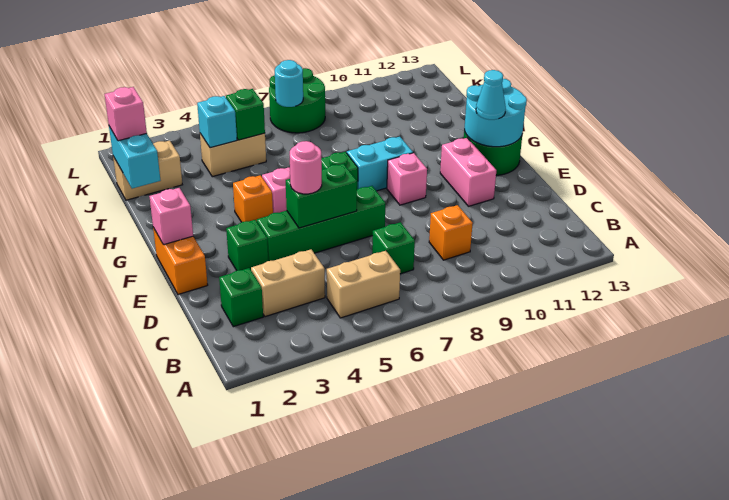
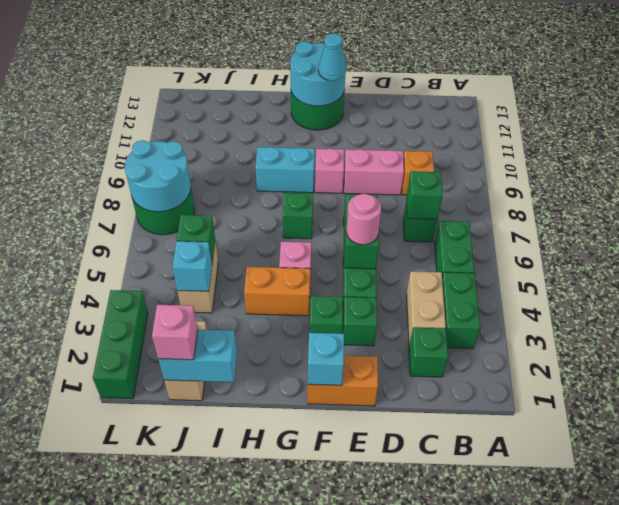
none -> green 1x2 brick [442,272,480,349]
tan 1x2 brick [327,251,400,318] -> green 1x2 brick [435,221,474,275]
none -> green 1x1 brick [407,171,443,219]
pink 1x2 brick [440,138,496,206] -> pink 1x2 brick moved to [344,149,404,195]
pink 1x1 brick [149,188,193,245] -> cyan 1x1 brick [308,333,344,385]
none -> green 1x1 brick [310,296,343,334]
orange 1x1 brick [233,175,273,222] -> orange 1x2 brick [244,267,310,316]
cyan 1x2 brick [347,137,413,191] -> cyan 1x2 brick turned to [256,147,315,193]
cyan 1x1 round brick [275,60,303,107] -> cyan 2x2 round brick [125,140,191,212]
none -> green 1x3 brick [93,290,148,399]

